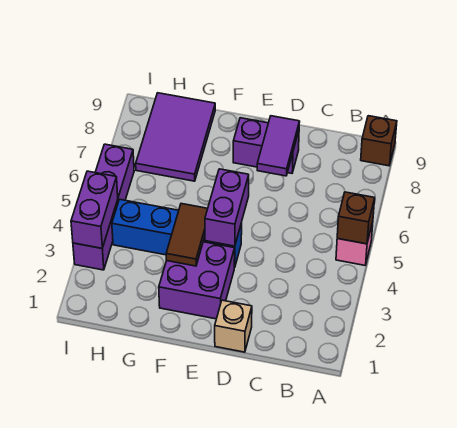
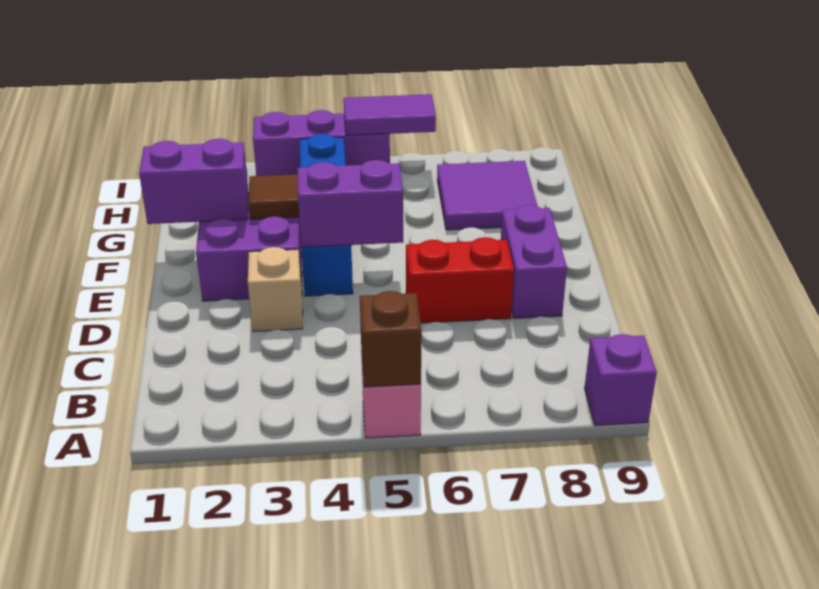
brown 1x1 brick [361,116,397,166] -> purple 1x1 brick [585,334,657,425]
tan 1x1 brick [215,300,252,352] -> tan 1x1 brick moved to [248,247,303,332]
none -> red 1x2 brick [406,237,514,323]
purple 1x2 tile [257,116,300,176] -> purple 1x2 tile moved to [344,94,436,135]
purple 2x3 tile [136,93,215,181] -> purple 2x2 tile [437,161,537,230]
purple 1x4 brick [73,144,134,270] -> purple 1x3 brick [253,110,390,176]
purple 1x2 brick [71,171,118,248] -> purple 1x2 brick moved to [139,139,249,224]

